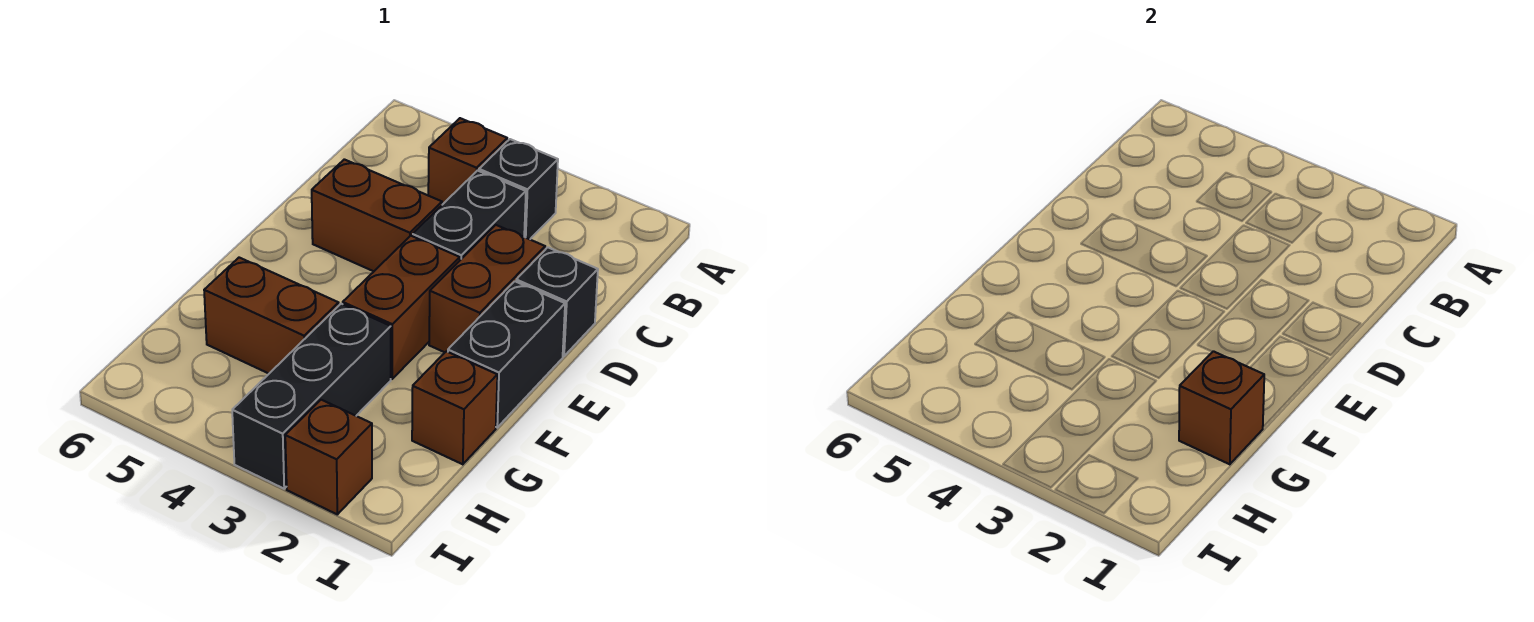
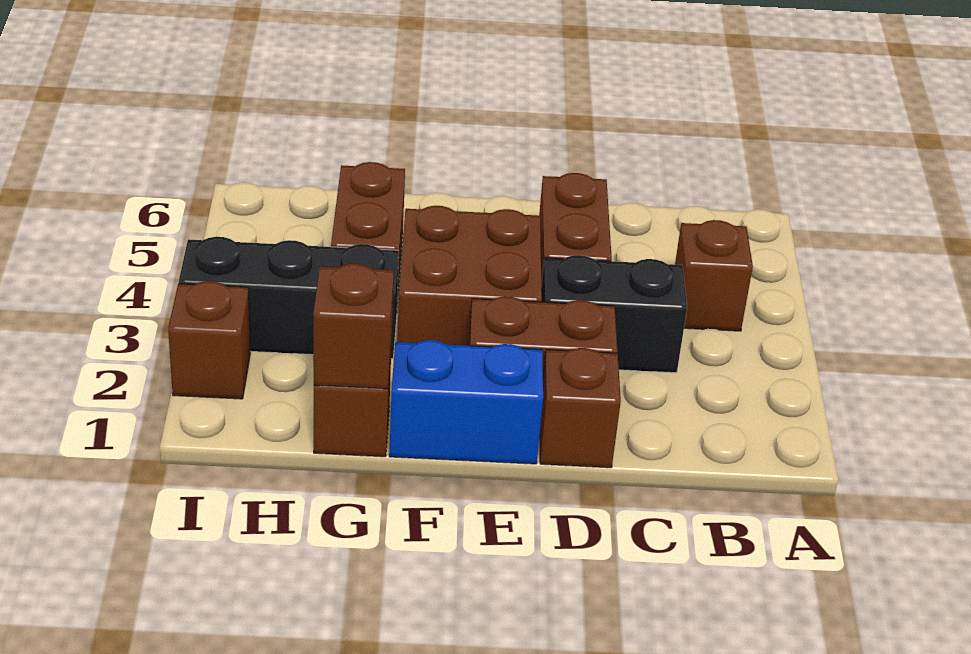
black 1x1 brick [479,139,558,239] -> none
black 1x1 brick [516,247,598,356] -> brown 1x1 brick [540,348,621,468]
black 1x2 brick [448,281,565,427] -> blue 1x2 brick [389,340,543,464]
brown 1x2 brick [343,236,460,379] -> brown 2x2 brick [397,206,542,346]

